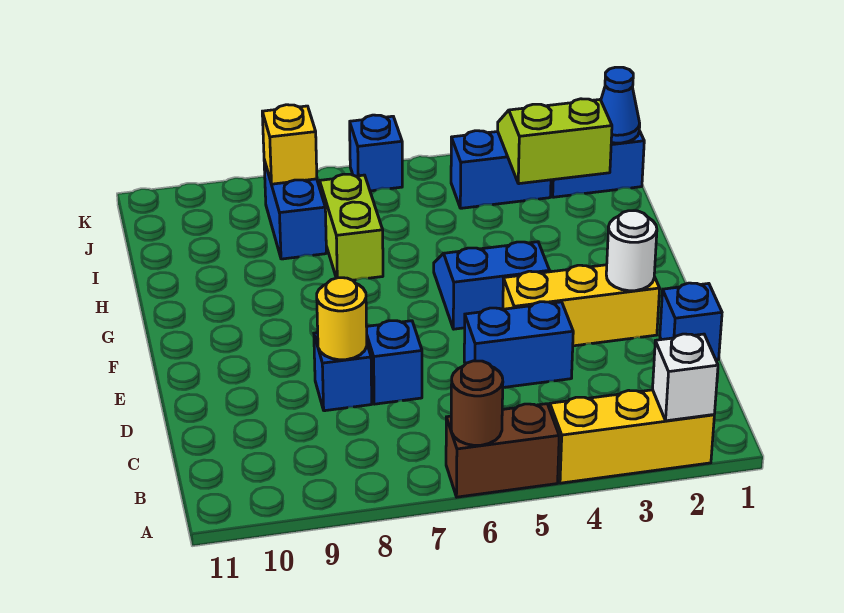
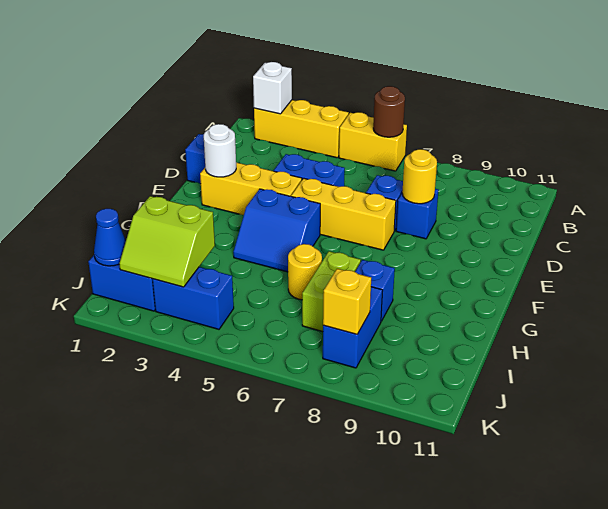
brown 1x2 brick [446,404,559,497] -> yellow 1x2 brick [339,112,407,171]
none -> yellow 1x3 brick [291,178,396,250]
none -> yellow 1x1 round brick [288,244,322,300]
blue 1x1 brick [350,115,402,191] -> blue 1x1 brick moved to [355,260,395,321]

